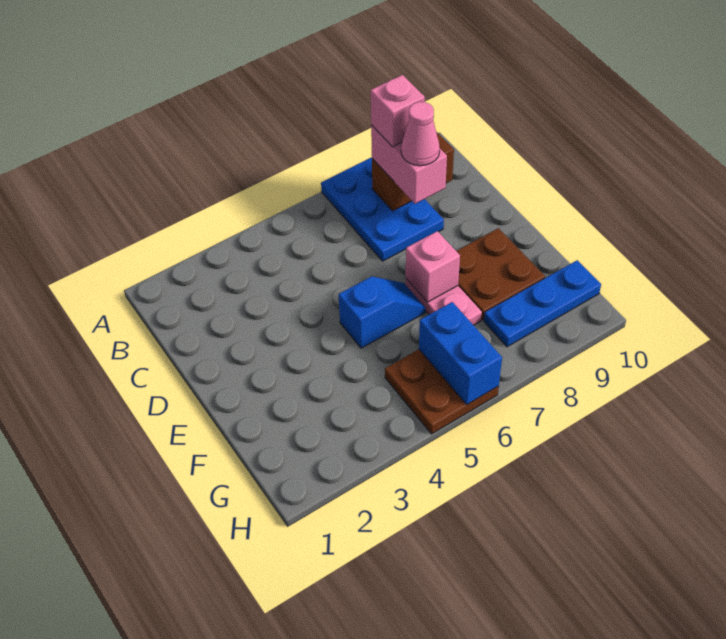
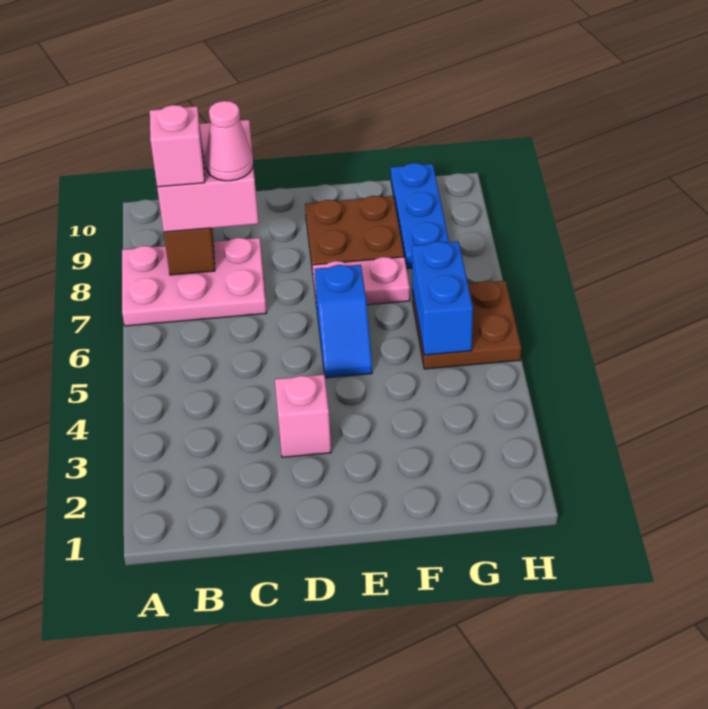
blue 2x3 plate [321,158,444,261] -> pink 2x3 plate [122,238,266,326]
pink 1x2 brick [371,125,447,204] -> pink 2x2 brick [157,120,259,232]
blue 1x2 slope [339,276,426,348] -> blue 1x2 slope turned to [314,265,372,378]
pink 1x1 brick [406,231,460,302] -> pink 1x1 brick moved to [275,374,331,457]
blue 1x2 brick [419,302,502,404] -> blue 1x2 brick turned to [412,241,473,355]

